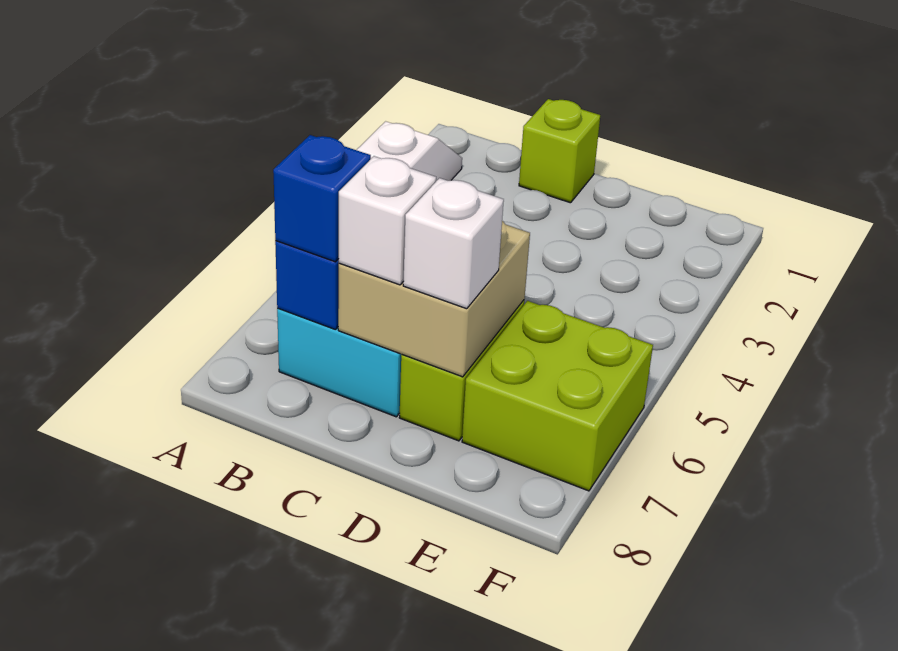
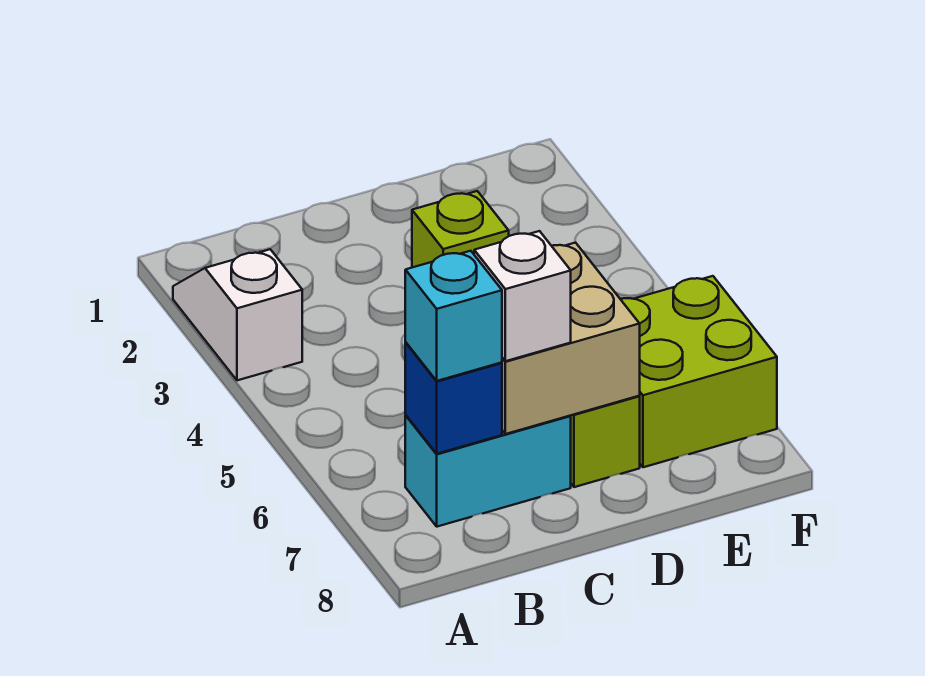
blue 1x1 brick [273,135,371,262] -> cyan 1x1 brick [405,251,502,381]
lime 1x1 brick [519,99,600,203] -> lime 1x1 brick moved to [412,191,509,267]
white 1x1 brick [403,178,504,309] -> none

